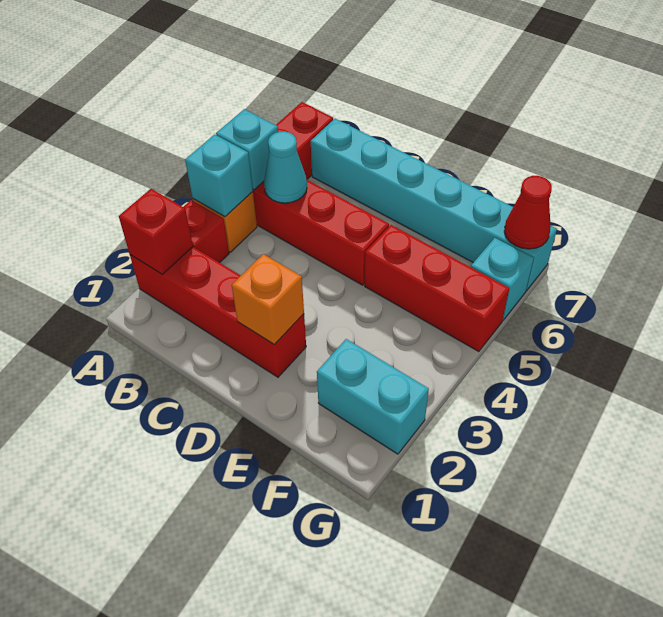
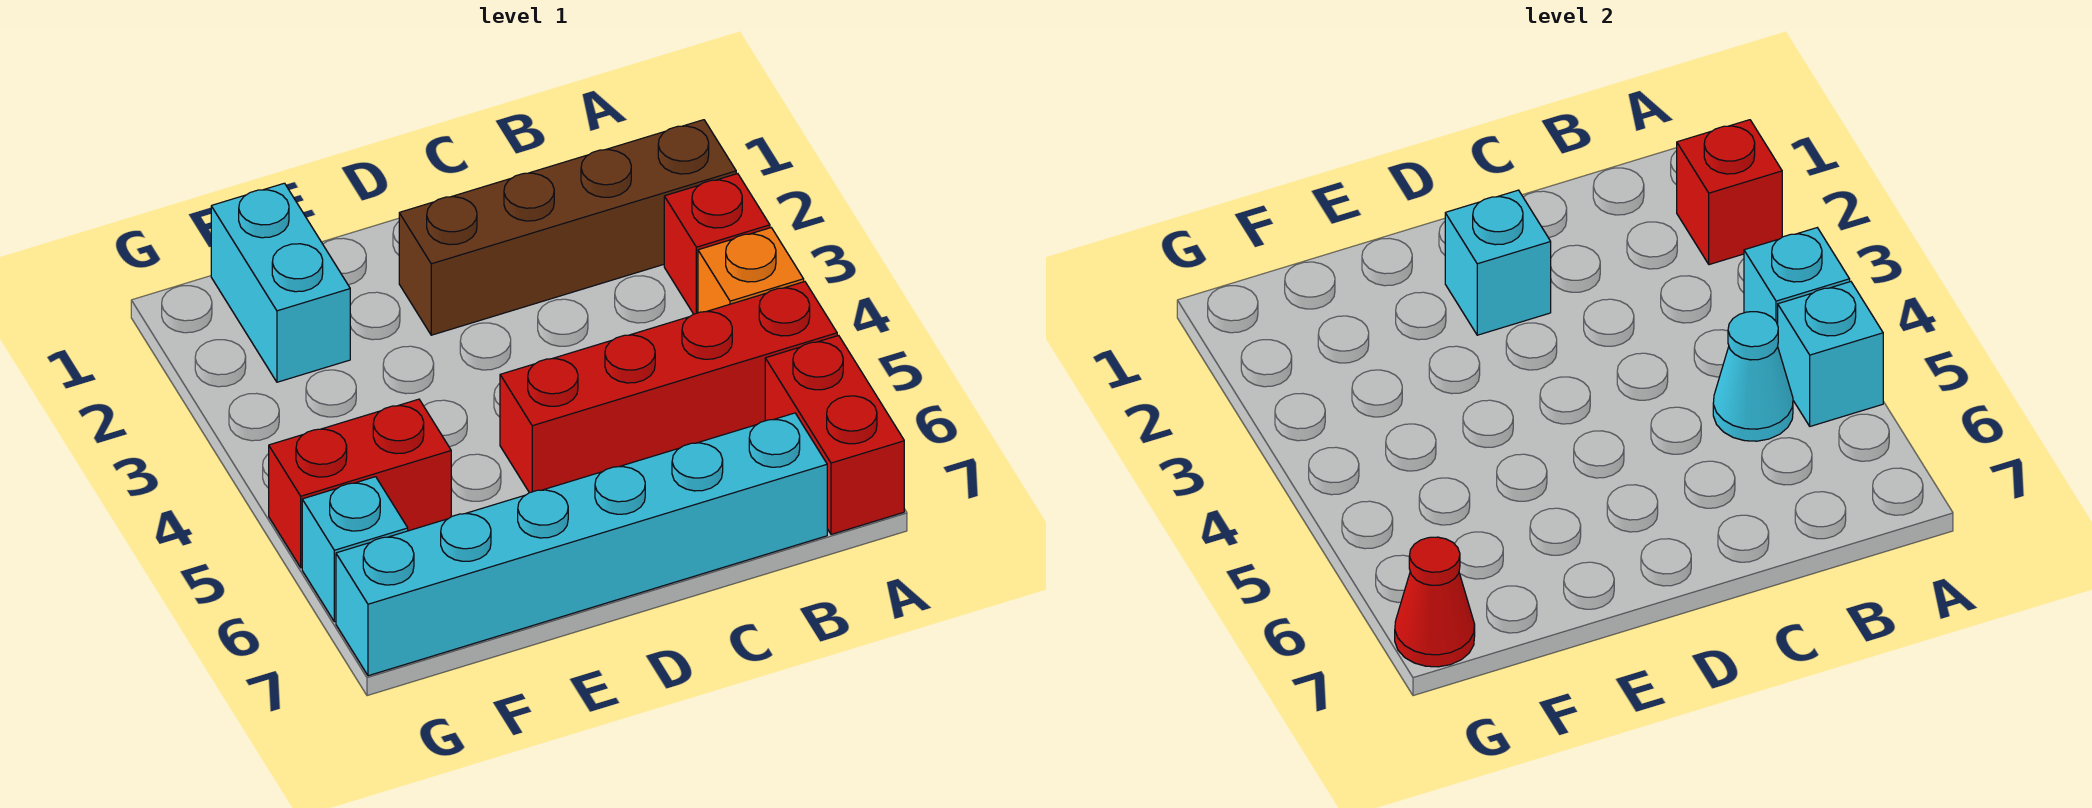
red 1x4 brick [130,247,306,377] -> brown 1x4 brick [399,120,736,335]
orange 1x1 brick [232,254,304,345] -> cyan 1x1 brick [1445,190,1551,335]
red 1x3 brick [365,225,509,352] -> red 1x2 brick [269,399,451,568]
cyan 1x2 brick [317,339,429,454] -> cyan 1x2 brick turned to [211,183,350,382]

